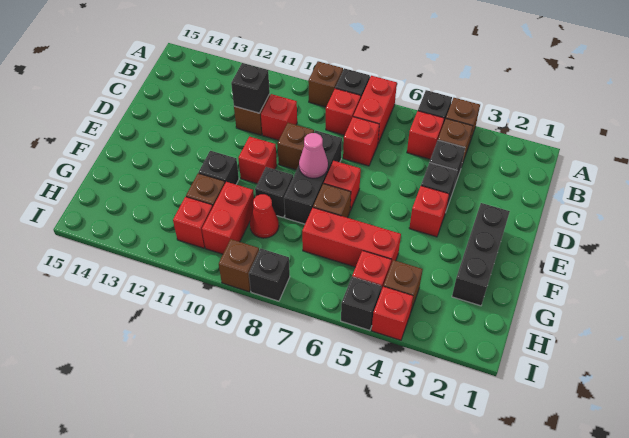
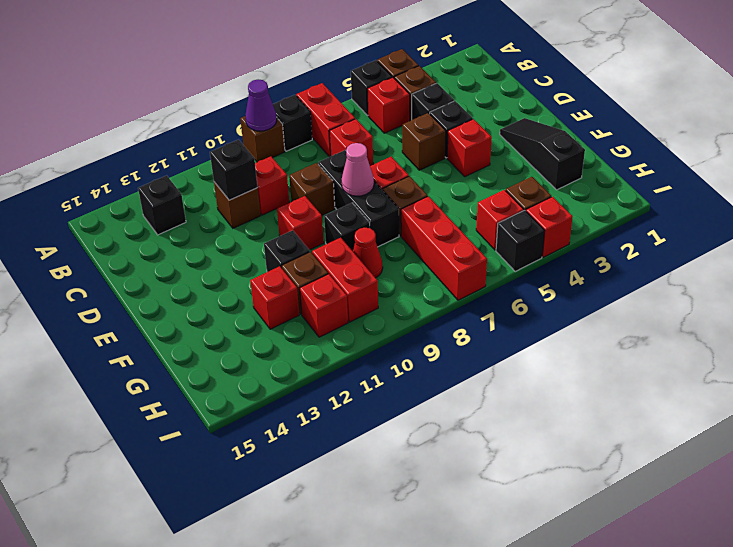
none -> purple 1x1 cone [245,79,277,131]
red 1x1 brick [326,88,361,135] -> red 1x1 brick moved to [250,266,299,329]
black 1x3 brick [452,203,510,306] -> black 1x3 slope [500,118,585,190]
red 1x3 brick [302,208,401,267] -> red 1x3 brick turned to [401,196,487,300]
black 1x1 brick [249,248,290,301] -> black 1x1 brick moved to [138,175,186,235]
brown 1x1 brick [219,239,259,292] -> brown 1x1 brick moved to [402,113,446,170]

